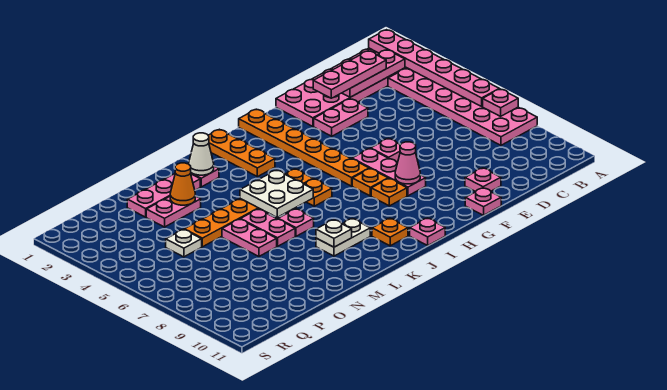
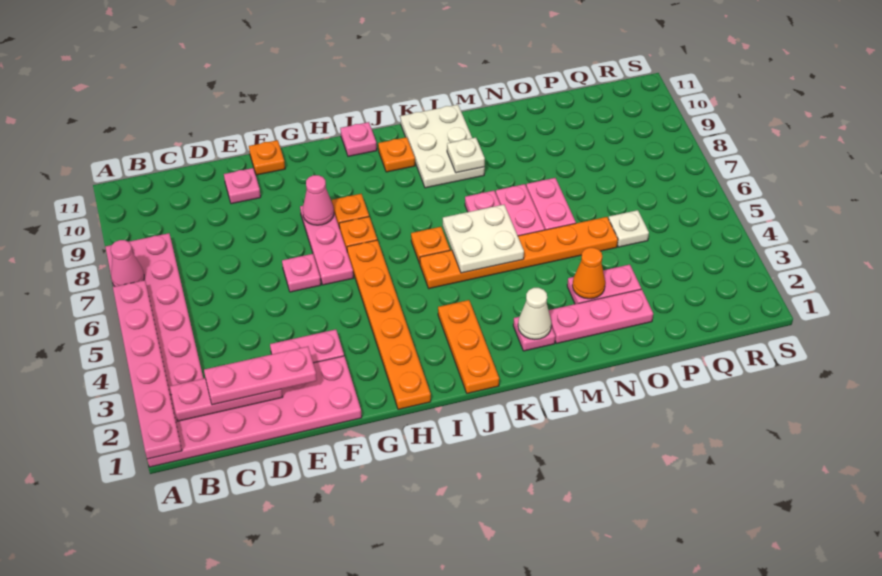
pink 1x1 plate [483,89,518,116] -> pink 1x1 cone [111,240,144,286]
pink 1x1 plate [465,188,501,215] -> orange 1x1 plate [249,140,285,175]
white 1x2 plate [316,219,370,256] -> white 2x3 plate [400,105,485,188]

